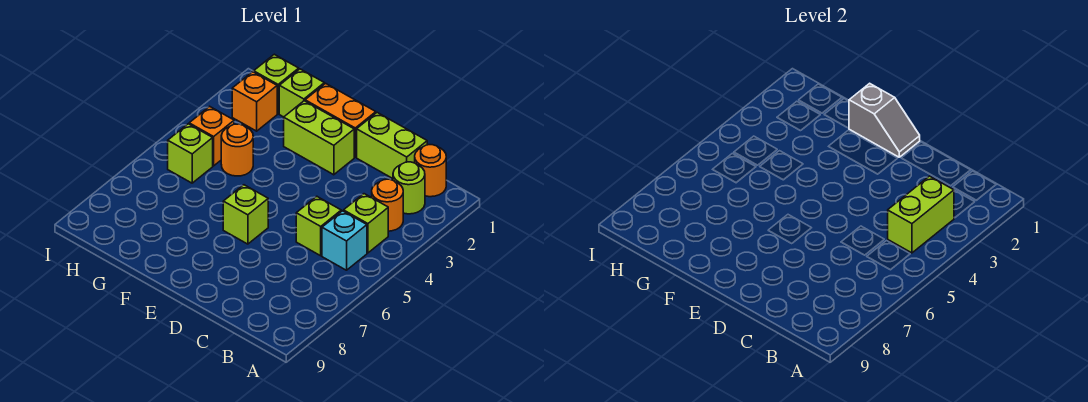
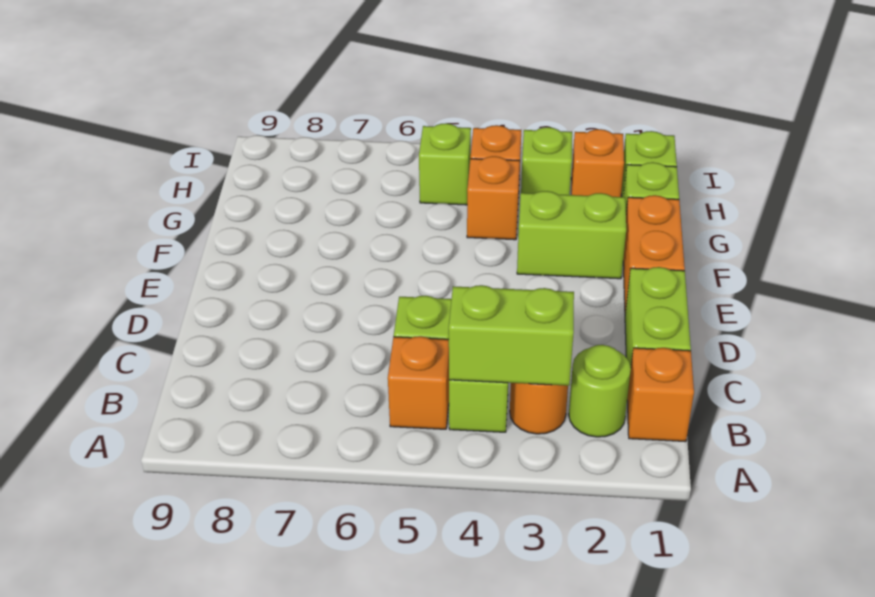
orange 1x1 round brick [415,145,446,197] -> orange 1x1 brick [627,348,694,442]
cyan 1x1 brick [322,211,367,270] -> orange 1x1 brick [388,336,449,429]
grey 1x2 slope [849,83,920,157] -> none
lime 1x2 brick [284,101,354,175] -> lime 1x2 brick turned to [517,191,626,279]
lime 1x1 brick [223,185,268,244] -> lime 1x1 brick moved to [521,127,572,195]
orange 1x1 round brick [221,124,253,176] -> orange 1x1 brick [467,156,520,240]

